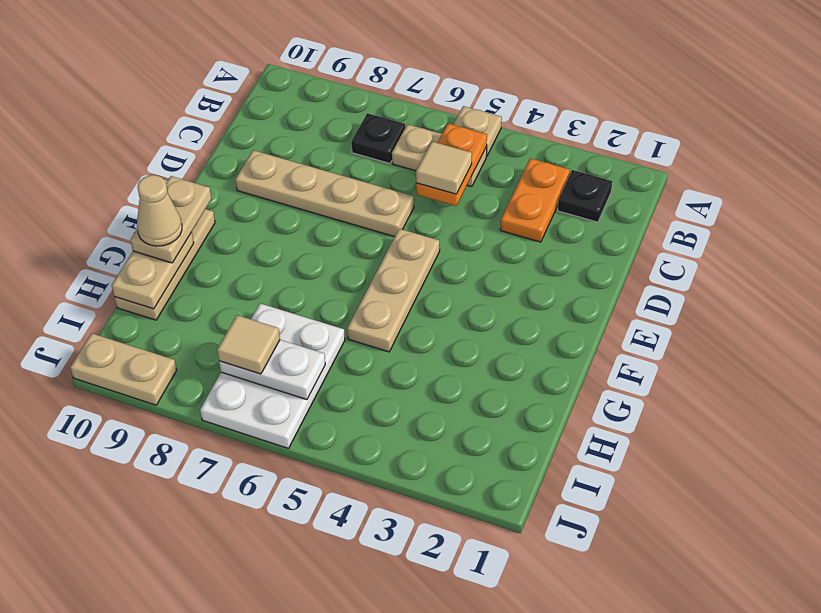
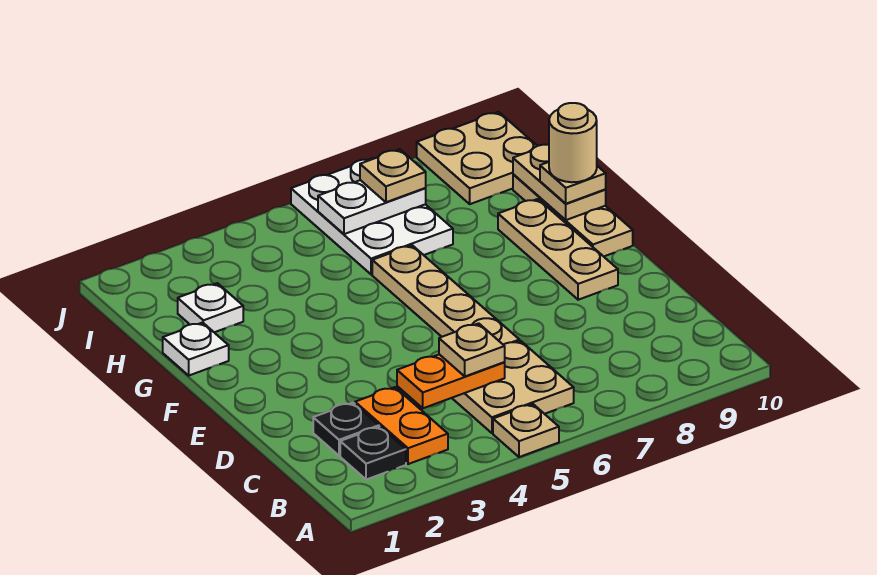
tan 1x2 plate [392,124,487,187] -> tan 2x2 plate [452,341,574,433]
orange 1x2 plate [416,124,487,206] -> orange 1x2 plate turned to [397,354,505,408]
black 1x1 plate [351,113,405,163] -> black 1x1 plate moved to [313,403,379,456]
tan 1x1 tile [416,142,472,194] -> tan 1x1 plate [439,323,505,376]
tan 1x4 plate [235,150,414,237] -> tan 1x4 plate turned to [372,245,519,345]
tan 1x3 plate [347,229,440,352] -> tan 1x3 plate moved to [498,199,618,300]
tan 1x2 plate [130,176,211,263] -> tan 1x1 plate [540,162,606,204]
none -> white 1x1 plate [163,323,229,375]
tan 1x1 cone [137,175,182,246] -> tan 1x1 round brick [549,103,597,182]
none -> white 1x1 plate [178,283,243,332]
tan 1x1 tile [217,315,280,374] -> tan 1x1 plate [360,149,426,202]
tan 1x2 plate [70,333,177,405] -> tan 2x2 plate [417,112,537,204]

